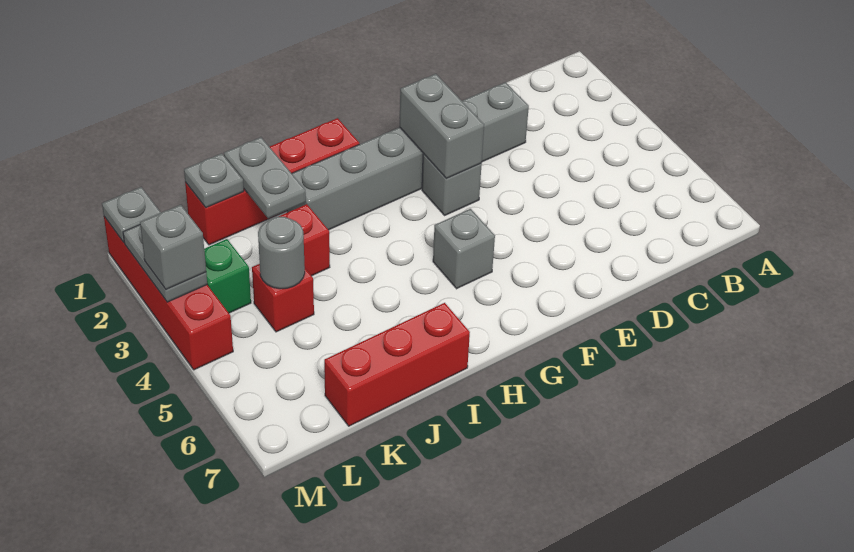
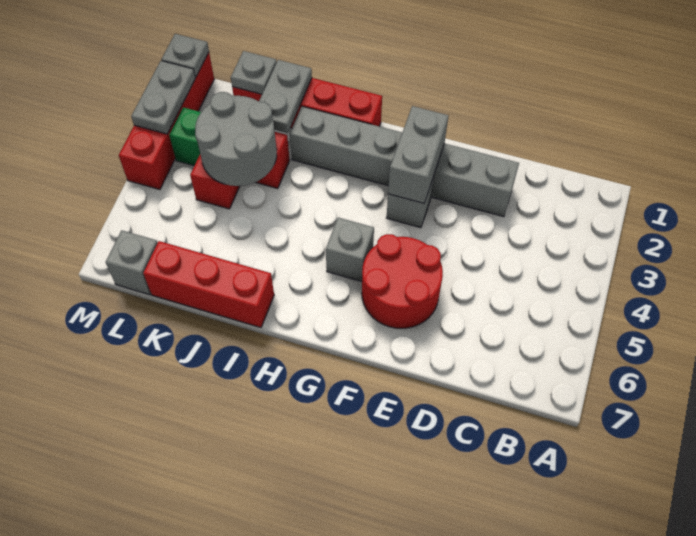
none -> red 2x2 round brick [362,234,443,329]
grey 1x1 round brick [258,217,305,289] -> grey 2x2 round brick [195,92,277,186]
grey 1x1 brick [140,205,206,290] -> grey 1x1 brick moved to [106,230,158,295]

